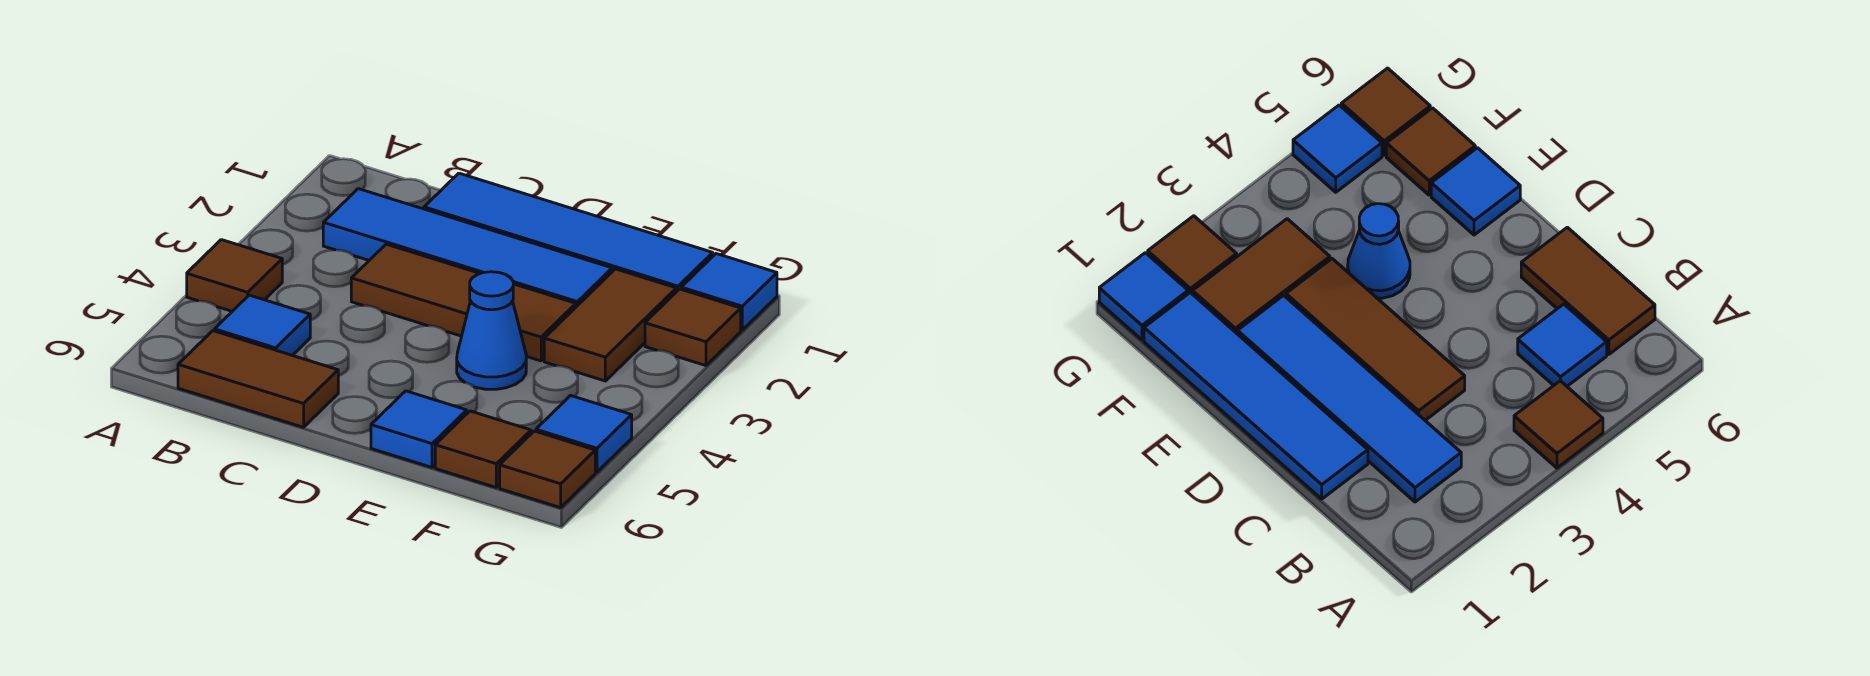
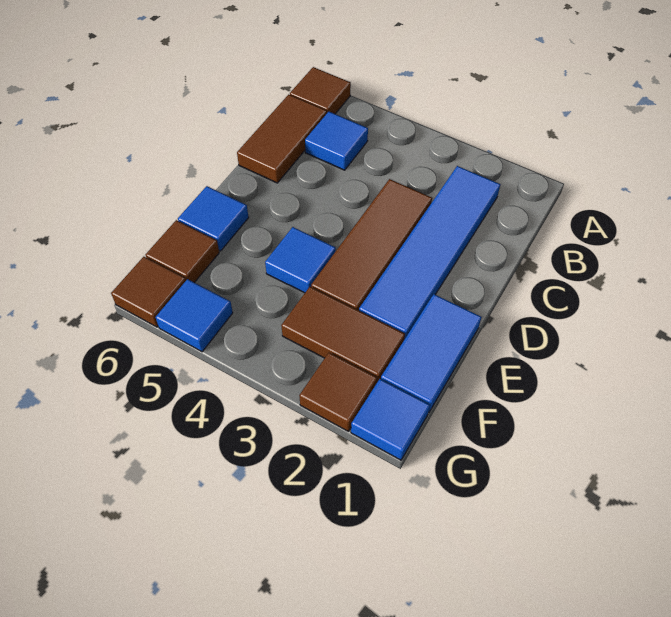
brown 1x1 tile [187,240,282,311] -> brown 1x1 tile moved to [290,67,351,114]
blue 1x4 tile [424,173,713,292] -> blue 1x2 tile [381,294,481,412]
blue 1x1 cone [457,272,526,389] -> blue 1x1 tile [265,227,336,293]

